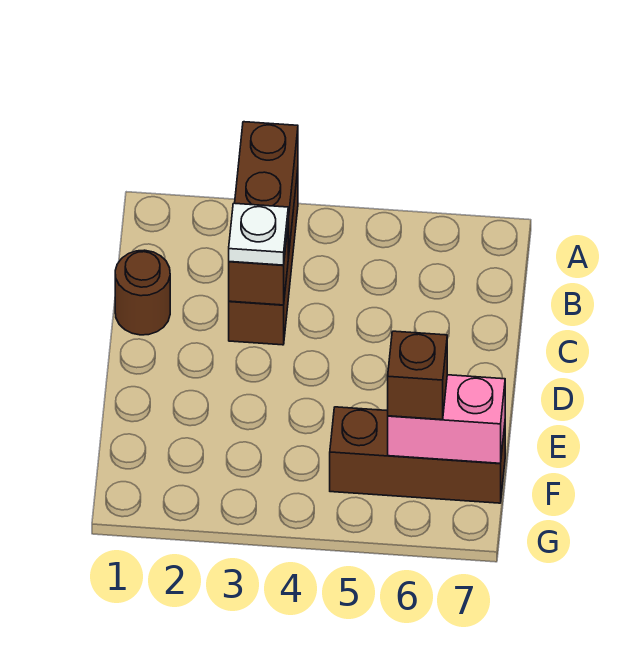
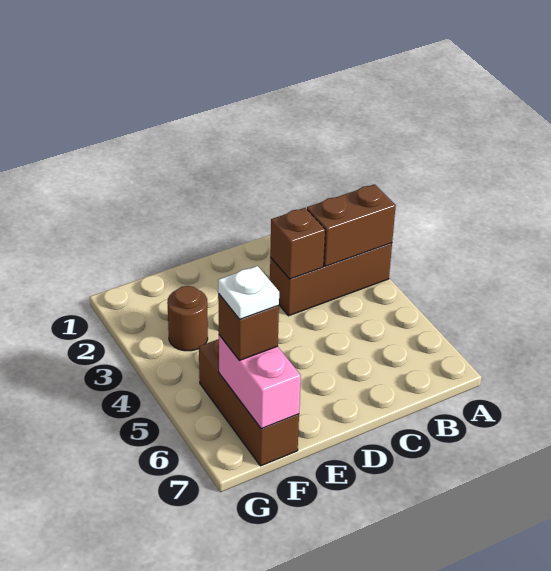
brown 1x1 round brick [115,250,170,335] -> brown 1x1 round brick moved to [167,286,208,351]
white 1x1 plate [229,203,288,265] -> white 1x1 plate moved to [218,266,279,319]

